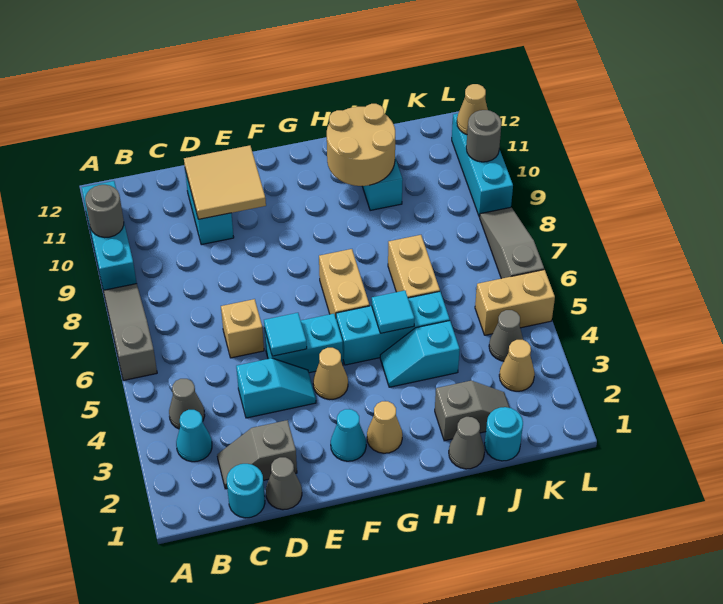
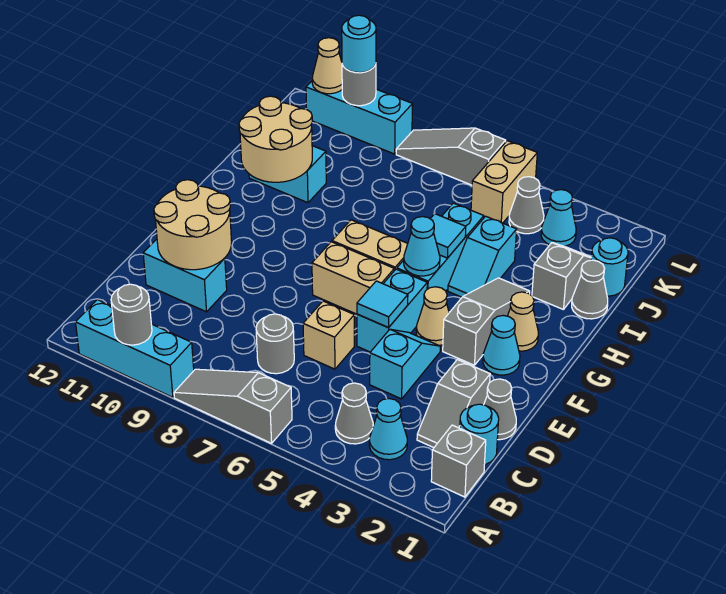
none -> grey 1x1 brick [431,425,486,497]
none -> grey 1x1 round brick [256,314,294,374]
tan 2x2 tile [184,145,266,219] -> tan 2x2 round brick [154,180,232,270]
none -> grey 1x3 slope [443,278,530,365]
none -> cyan 1x1 cone [404,217,440,276]
tan 1x2 brick [388,235,440,298] -> tan 1x2 brick moved to [312,242,394,314]
tan 1x1 cone [499,340,535,391] -> cyan 1x1 cone [541,190,576,246]
none -> cyan 1x1 round brick [342,15,376,73]

